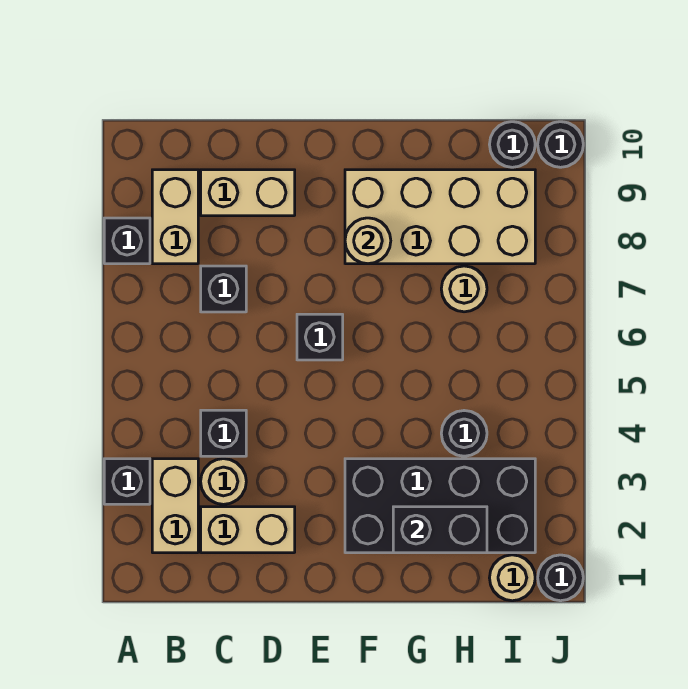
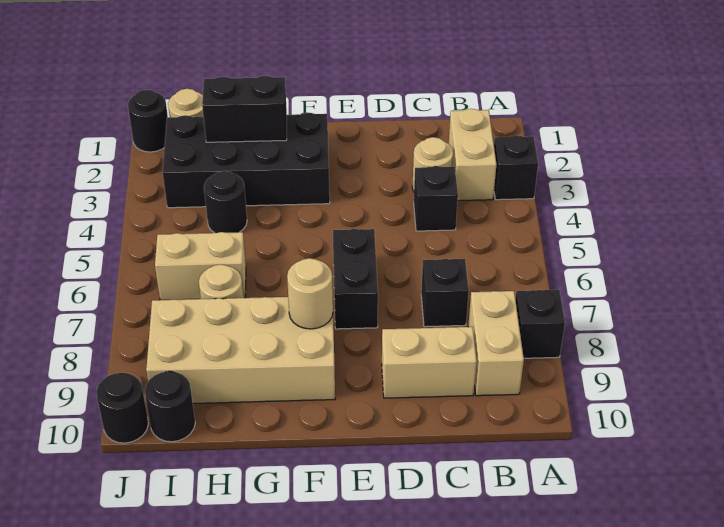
tan 1x2 brick [201,507,295,553] -> tan 1x2 brick moved to [155,232,246,300]
black 1x1 brick [297,314,343,360] -> black 1x2 brick [333,229,378,329]

